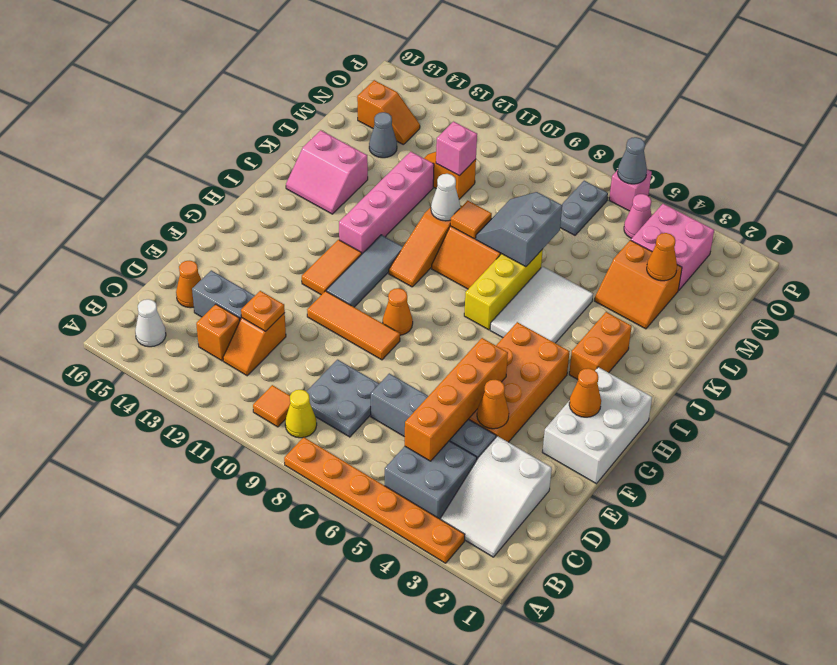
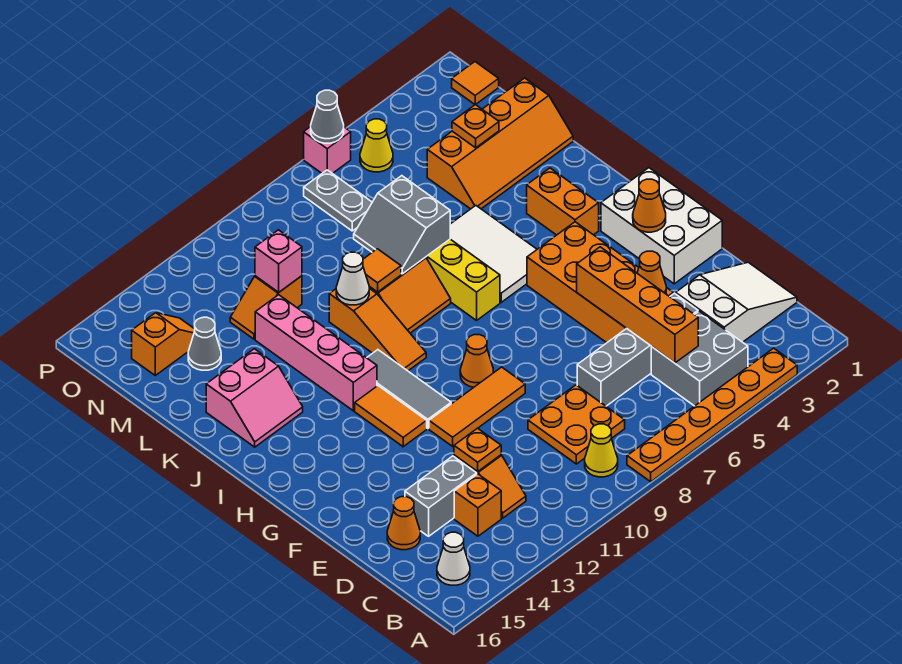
white 2x3 slope [440,436,552,557] -> white 2x3 slope turned to [676,262,797,342]
orange 1x1 tile [253,385,290,427] -> orange 1x1 tile moved to [452,62,499,105]
grey 2x2 plate [306,360,379,437] -> orange 2x2 plate [528,385,625,464]
orange 2x2 slope [595,240,682,329] -> orange 2x4 slope [427,78,573,209]
orange 1x1 cone [647,233,677,281] -> orange 1x1 plate [452,105,499,148]
pink 2x2 brick [631,204,714,290] -> none
pink 1x1 cone [624,194,652,238] -> yellow 1x1 cone [360,119,393,172]

